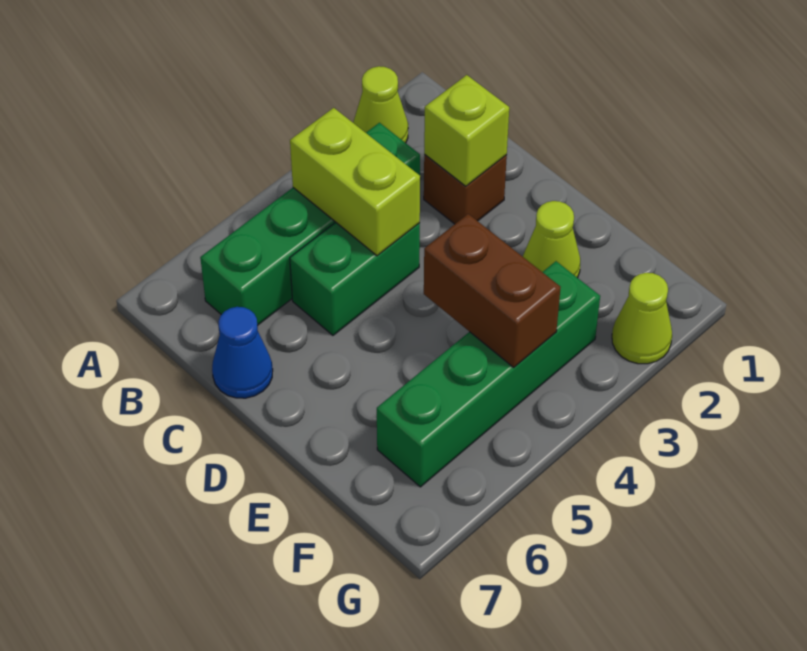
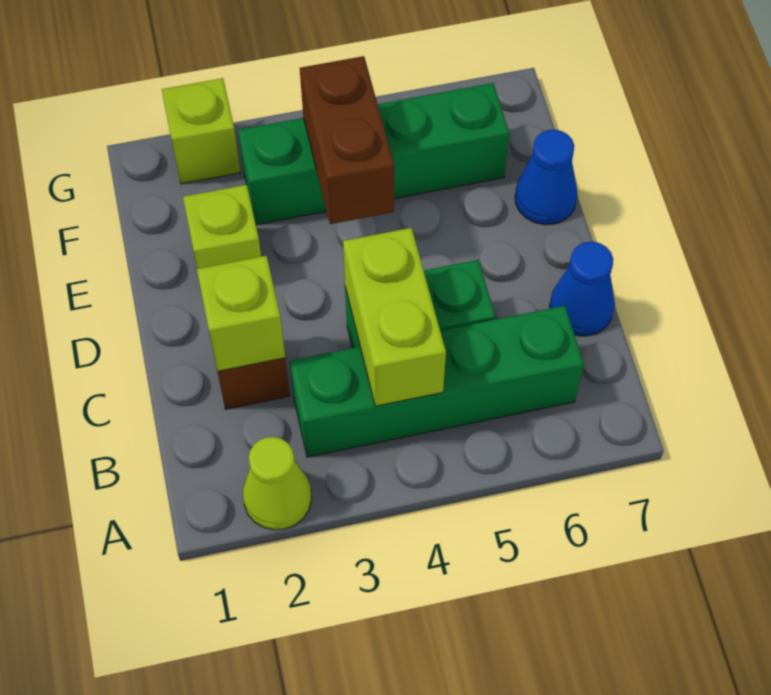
lime 1x1 cone [523,201,580,278] -> lime 1x1 brick [183,185,261,269]
none -> blue 1x1 cone [515,130,578,225]
lime 1x1 cone [612,273,672,364] -> lime 1x1 brick [162,78,241,184]

